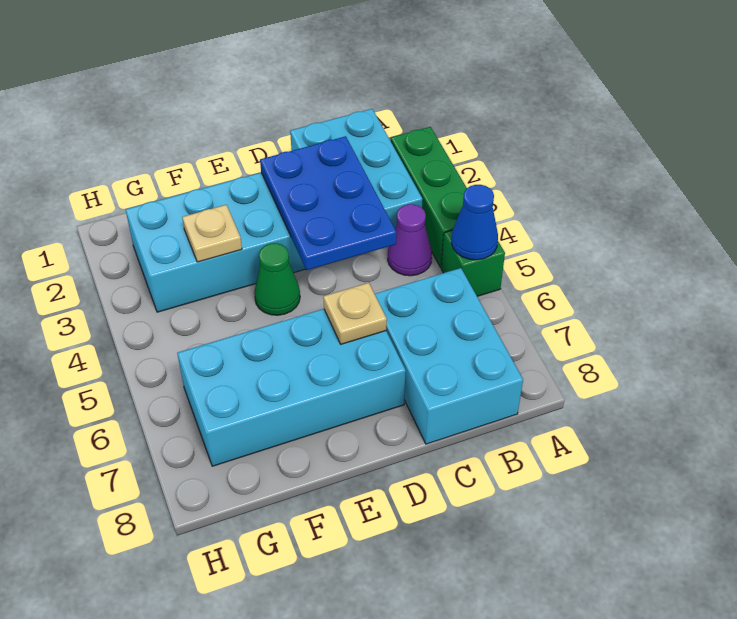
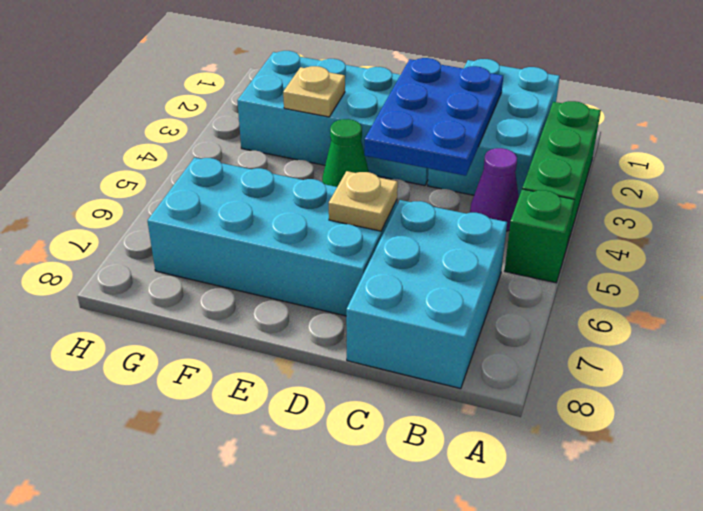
blue 1x1 cone [451,185,498,260] -> none

